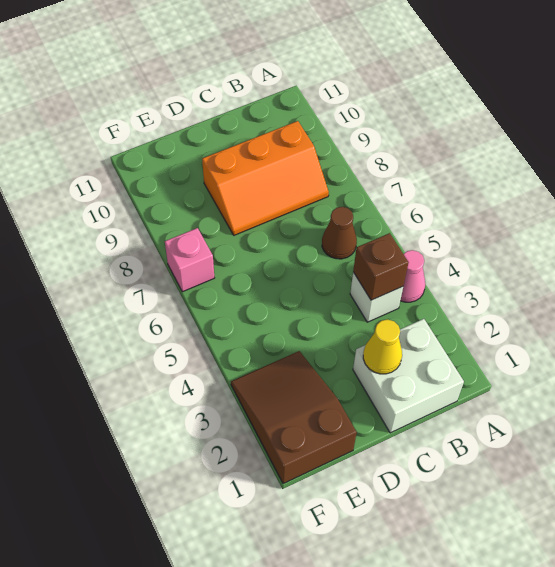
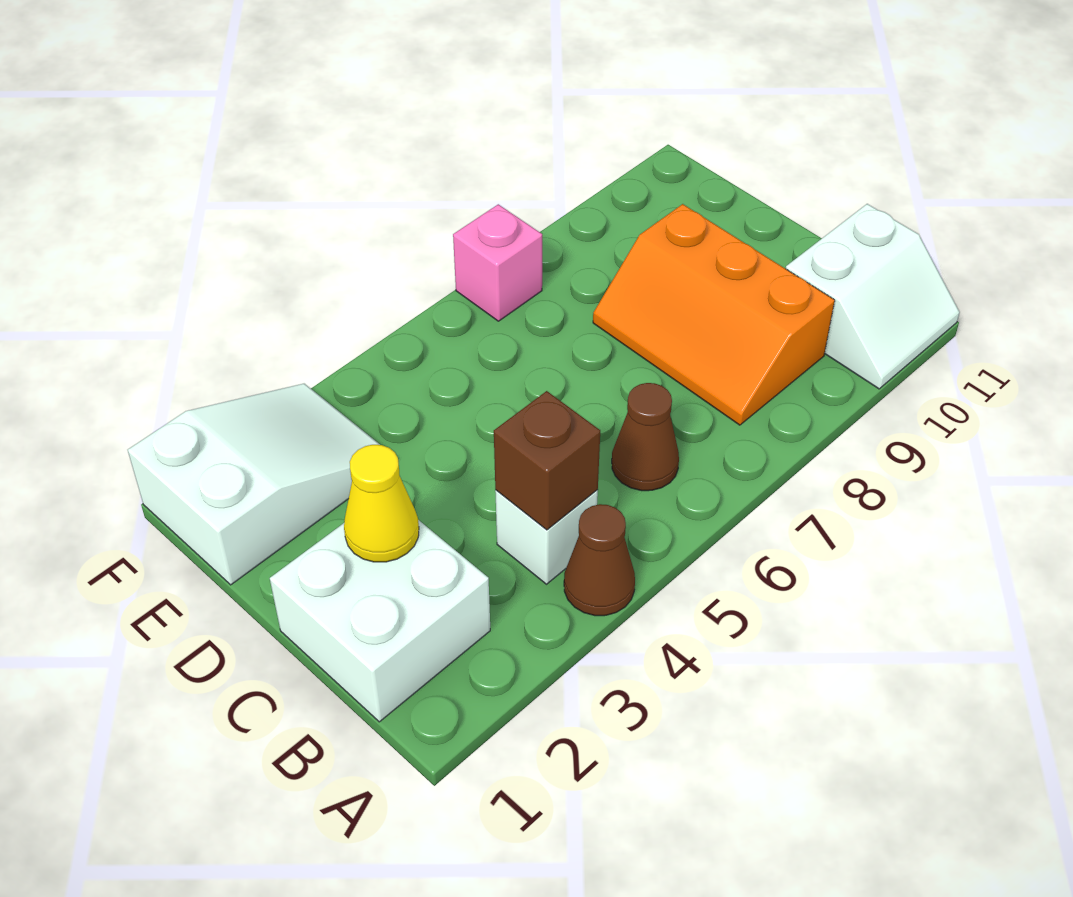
pink 1x1 cone [400,250,425,302] -> brown 1x1 cone [564,504,635,616]
none -> white 2x2 slope [786,204,960,389]
brown 2x3 slope [231,351,357,484] -> white 2x3 slope [128,384,380,585]

